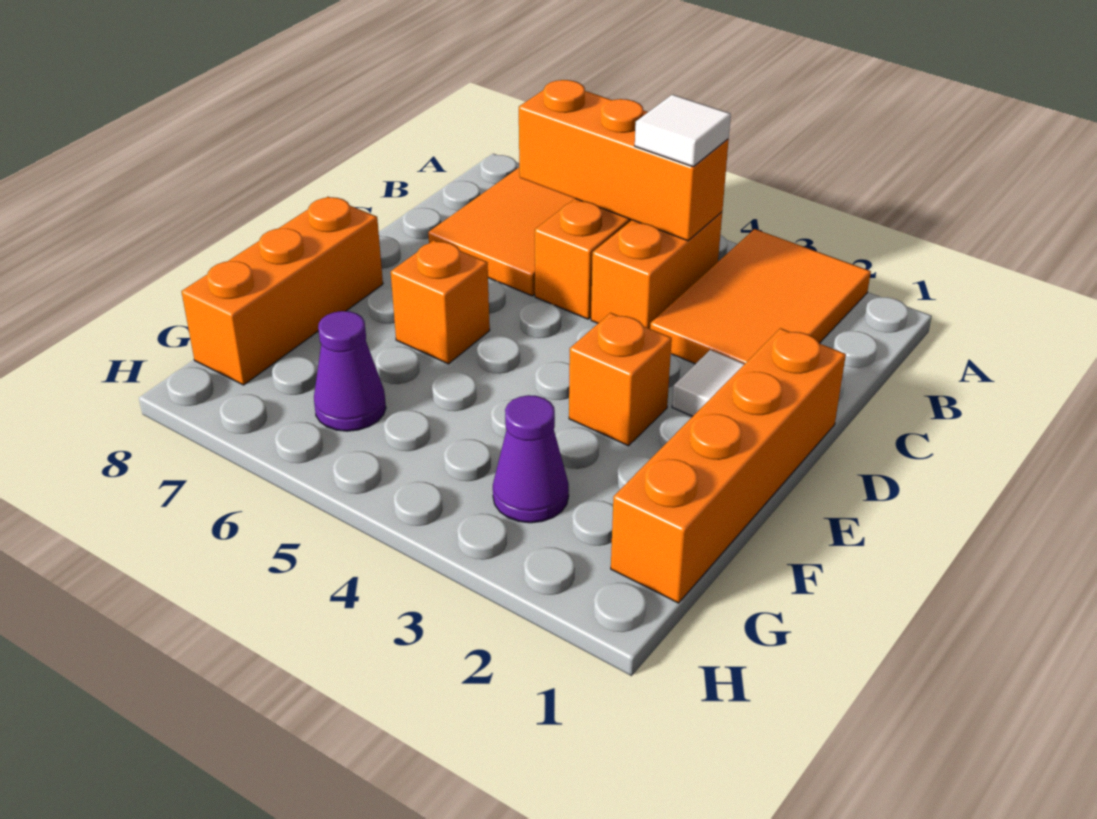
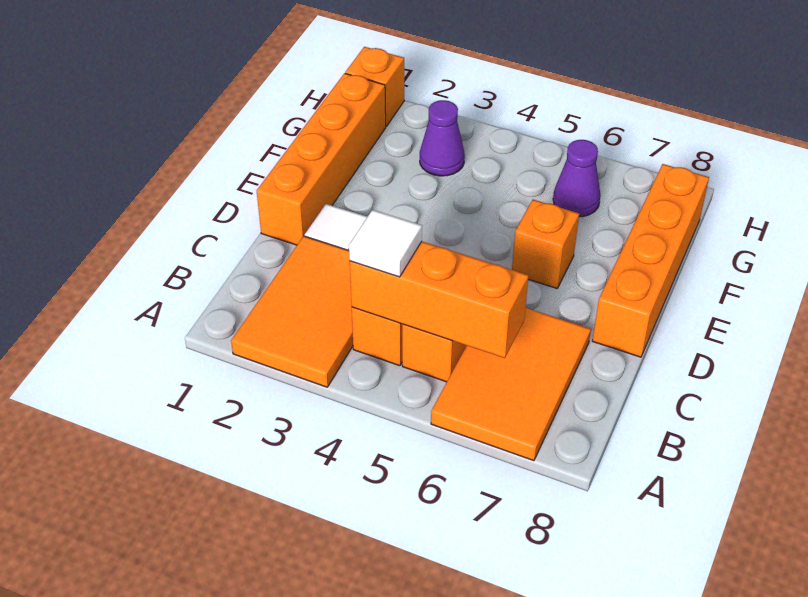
orange 1x1 brick [569,313,672,446] -> orange 1x1 brick moved to [345,47,404,126]
orange 1x3 brick [181,197,383,385] -> orange 1x4 brick [592,164,709,357]

